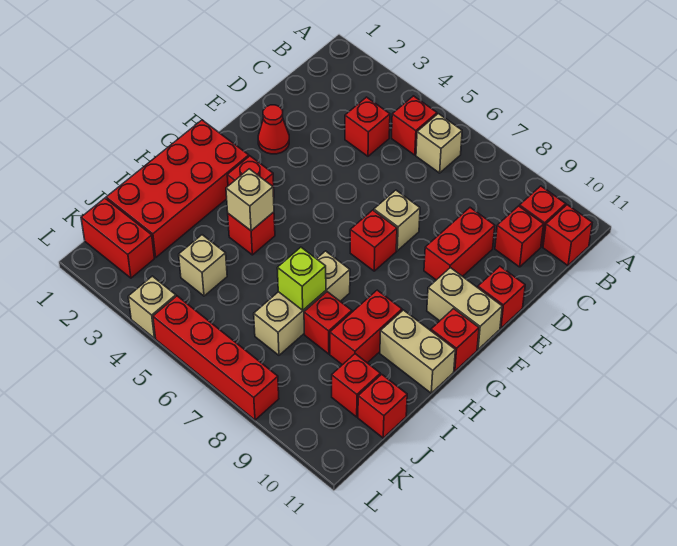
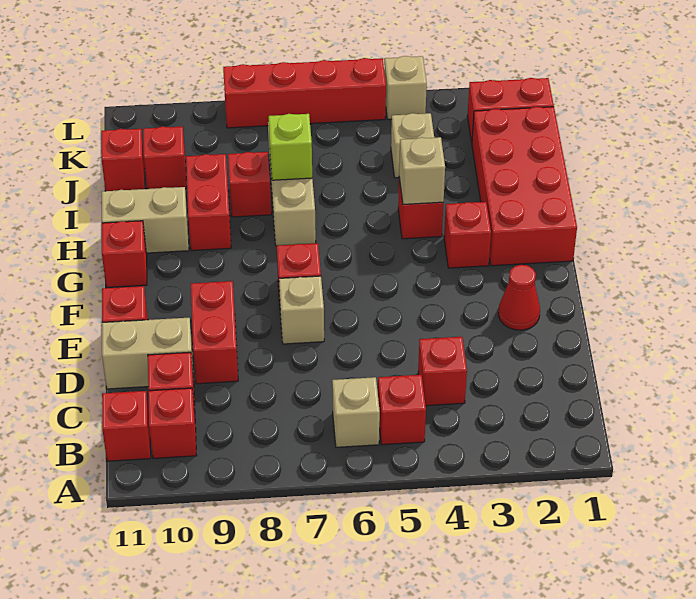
tan 1x2 brick [427,268,502,349] -> tan 1x2 brick moved to [102,318,194,389]

